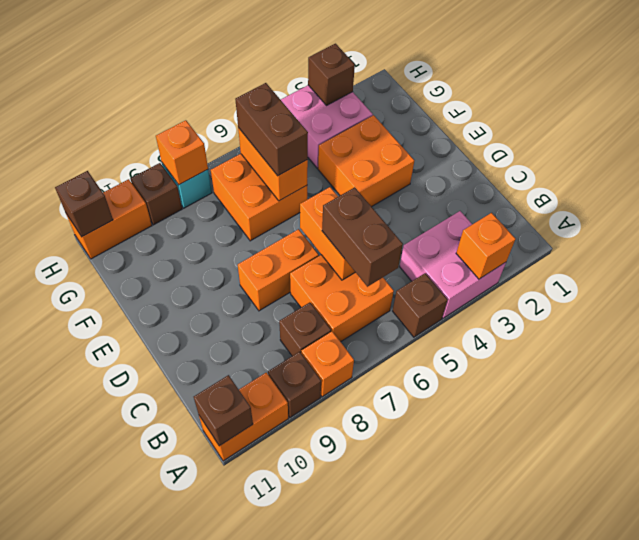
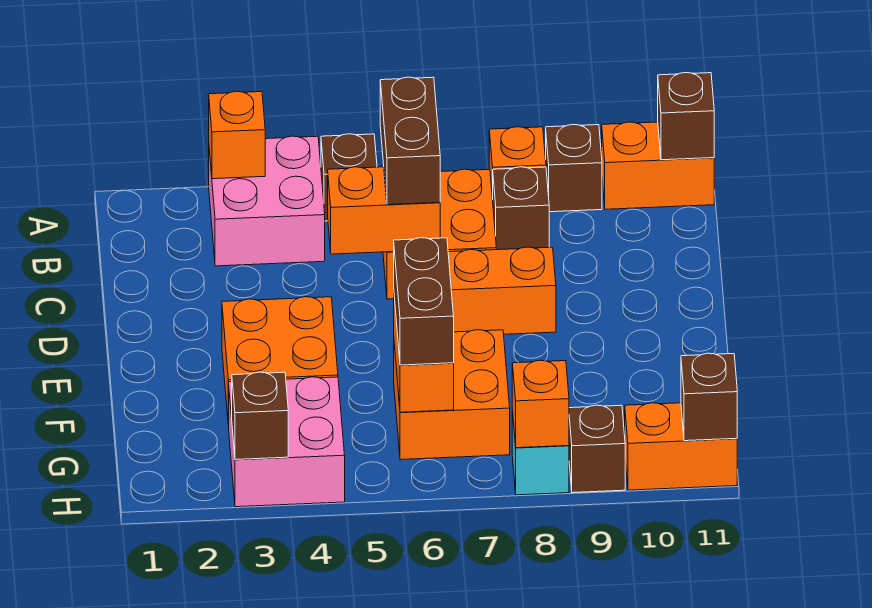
orange 1x2 brick [300,187,355,280] -> orange 1x2 brick turned to [328,167,440,254]

